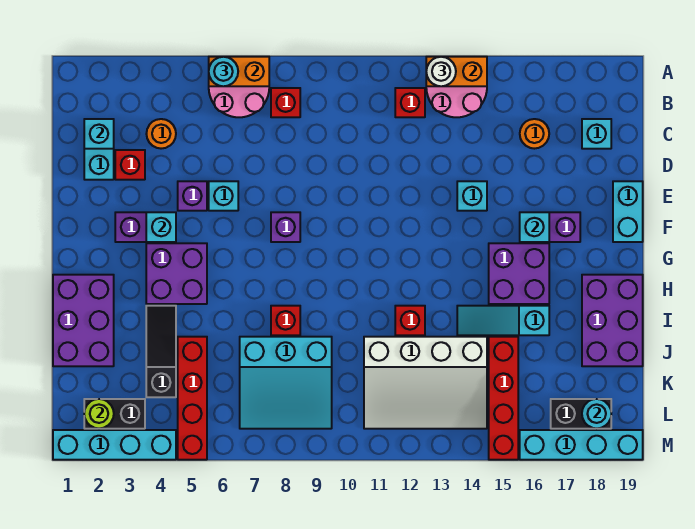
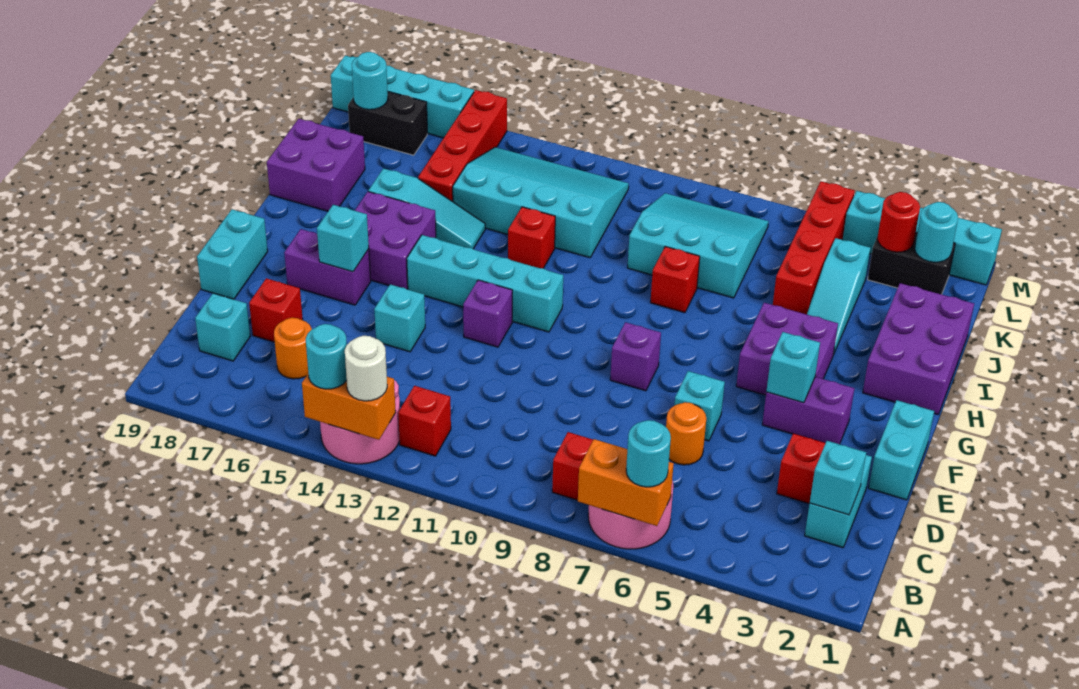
none -> cyan 1x1 round brick [306,324,347,389]
orange 1x1 round brick [146,119,176,149] -> orange 1x1 round brick moved to [666,402,706,465]
none -> red 1x1 brick [249,278,303,342]
none -> cyan 1x2 brick [869,400,934,500]
purple 1x1 brick [178,181,207,211] -> purple 1x1 brick moved to [463,280,512,347]
none -> cyan 1x4 brick [407,235,563,332]
purple 2x3 brick [582,275,643,366] -> purple 2x2 brick [267,119,365,211]
black 1x3 slope [146,306,176,397] -> cyan 1x3 slope [807,238,870,355]
white 3x4 slope [364,337,487,429] -> cyan 3x4 slope [453,147,629,258]
lime 1x1 round brick [84,399,114,429] -> cyan 1x1 round brick [915,202,958,262]
none -> red 1x1 round brick [877,192,920,252]

